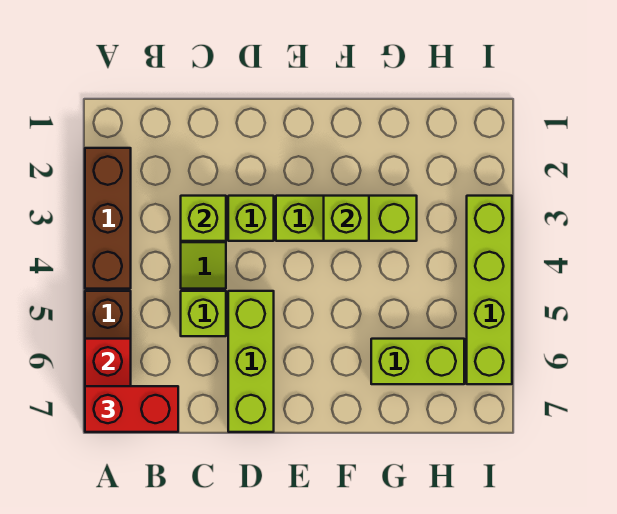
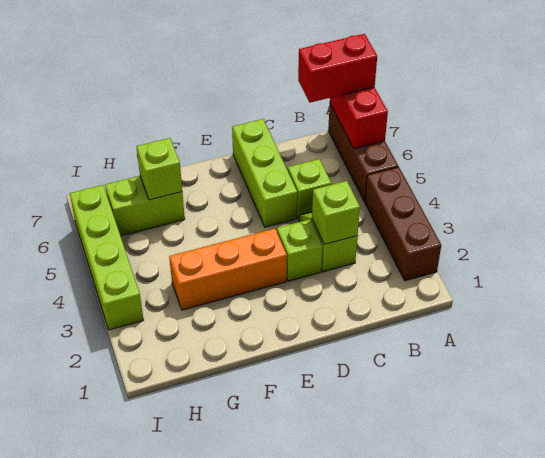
lime 1x3 brick [276,196,417,241] -> orange 1x3 brick [169,229,287,310]
lime 1x1 brick [324,196,369,241] -> lime 1x1 brick moved to [136,138,182,200]

